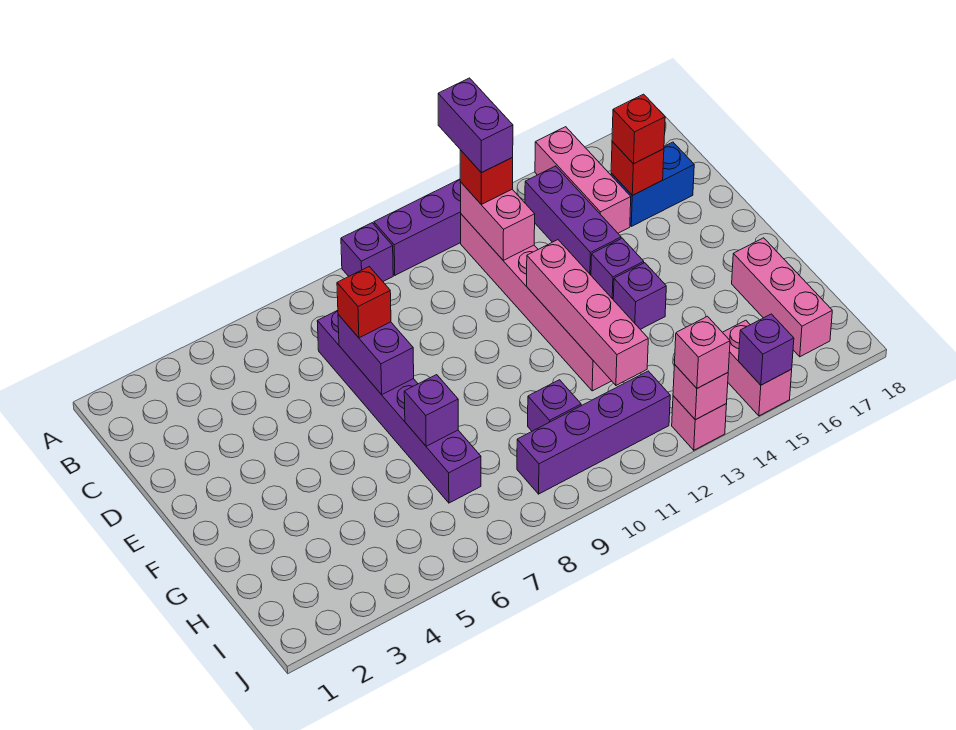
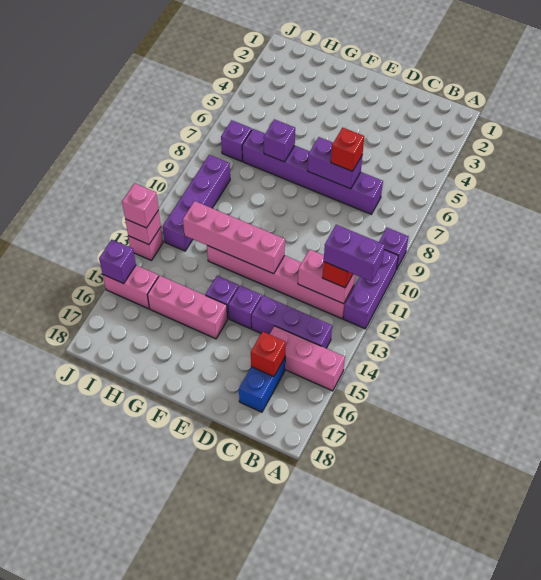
red 1x1 brick [612,94,665,164] -> none
pink 1x3 brick [732,238,832,357] -> pink 1x3 brick moved to [148,276,228,339]
purple 1x1 brick [528,380,581,431] -> purple 1x1 brick moved to [221,120,252,161]

